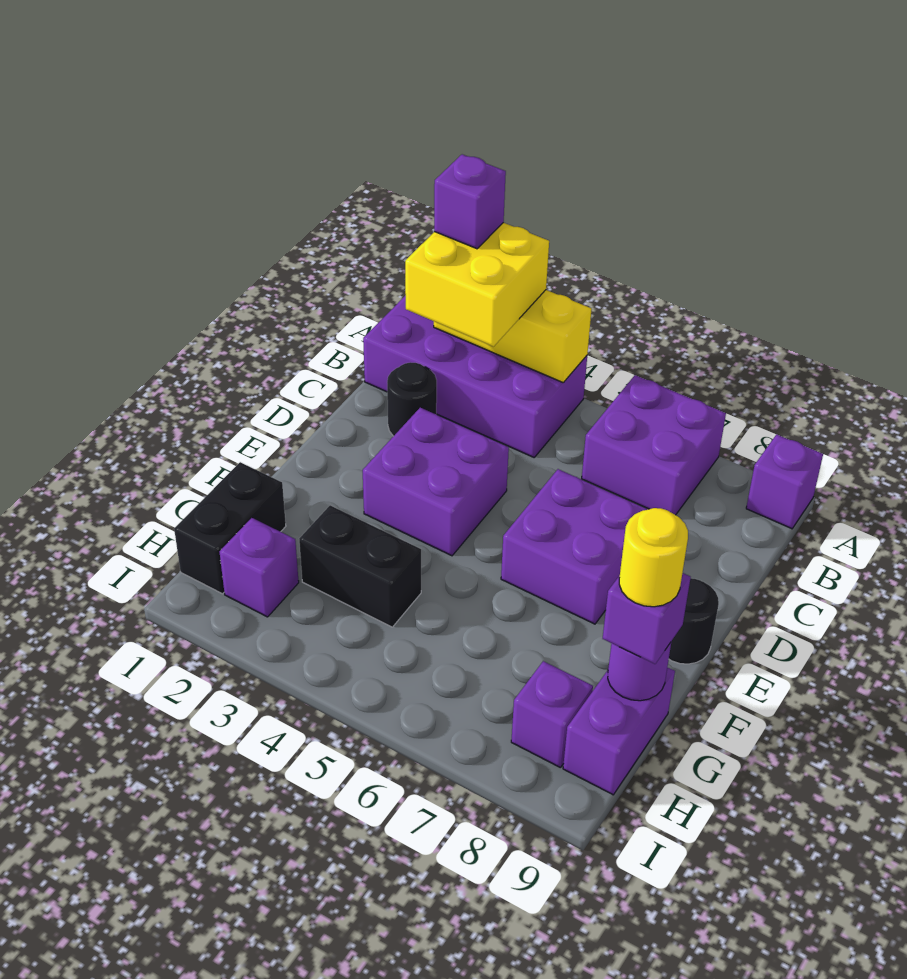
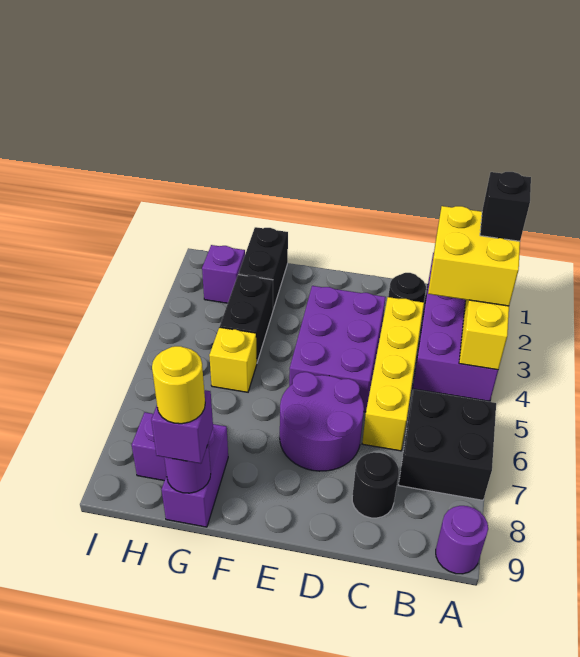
purple 1x1 brick [434,154,506,249] -> black 1x1 brick [480,172,531,241]
purple 2x2 brick [582,375,726,515] -> black 2x2 brick [399,390,496,500]
purple 1x1 brick [746,434,823,529] -> purple 1x1 round brick [436,506,488,574]
none -> yellow 1x4 brick [362,297,424,451]
purple 2x2 brick [363,408,509,556] -> purple 2x3 brick [289,286,386,412]
purple 2x2 brick [501,469,648,624] -> purple 2x2 round brick [280,372,364,471]
black 1x1 round brick [669,578,719,664] -> black 1x1 round brick moved to [352,452,399,518]
black 1x2 brick [174,462,286,594] -> black 1x2 brick turned to [238,227,288,309]
none -> yellow 1x1 brick [209,327,257,392]
purple 1x2 brick [563,667,675,795] -> purple 1x2 brick turned to [162,424,228,527]

